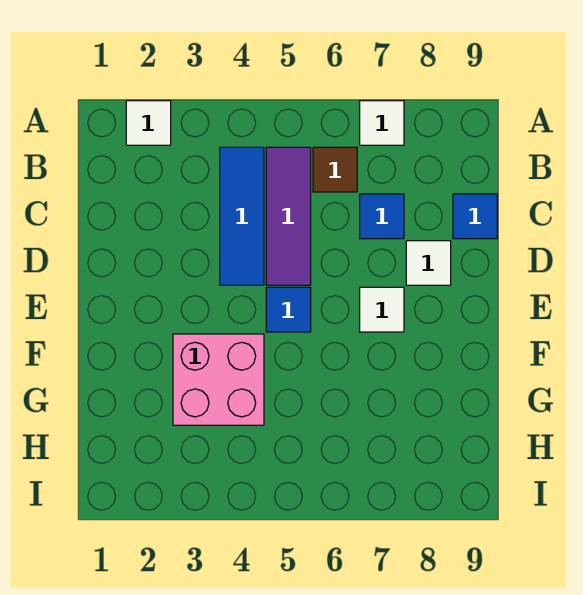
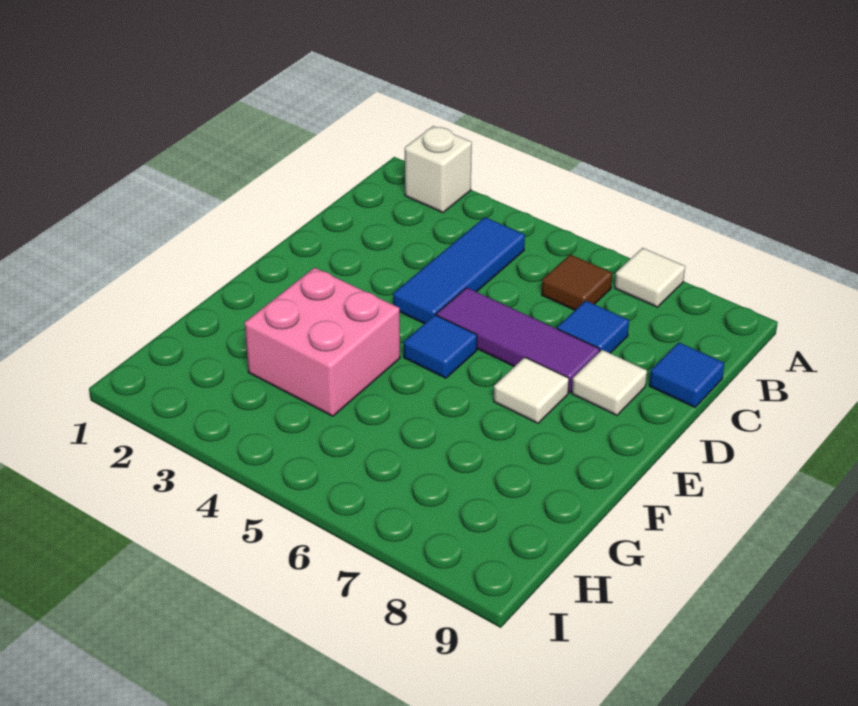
white 1x1 tile [126,101,171,145] -> white 1x1 brick [405,126,472,213]
purple 1x3 tile [266,147,311,285] -> purple 1x3 tile turned to [436,288,600,393]

